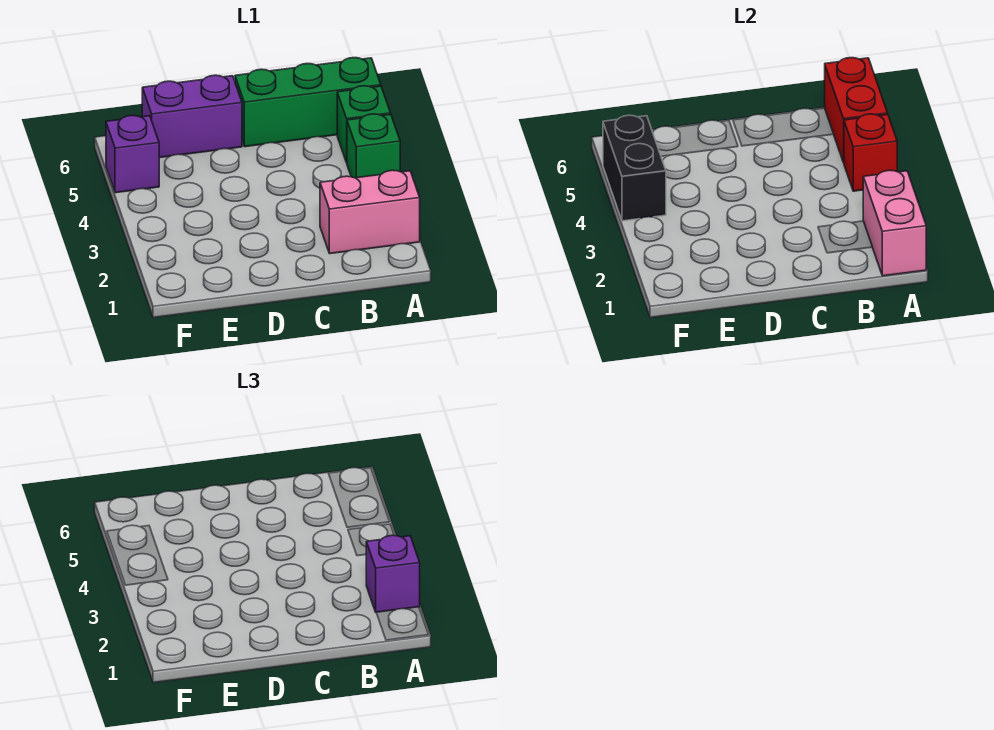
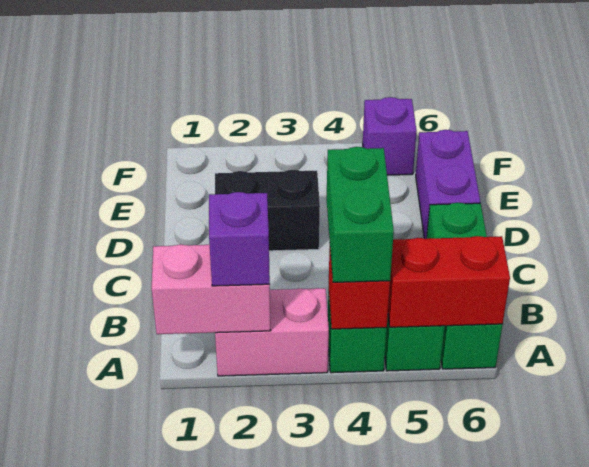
pink 1x2 brick [320,170,420,254] -> pink 1x2 brick turned to [215,288,329,376]
none -> green 1x2 brick [327,147,394,282]
black 1x2 brick [603,115,666,221] -> black 1x2 brick moved to [215,170,320,251]

